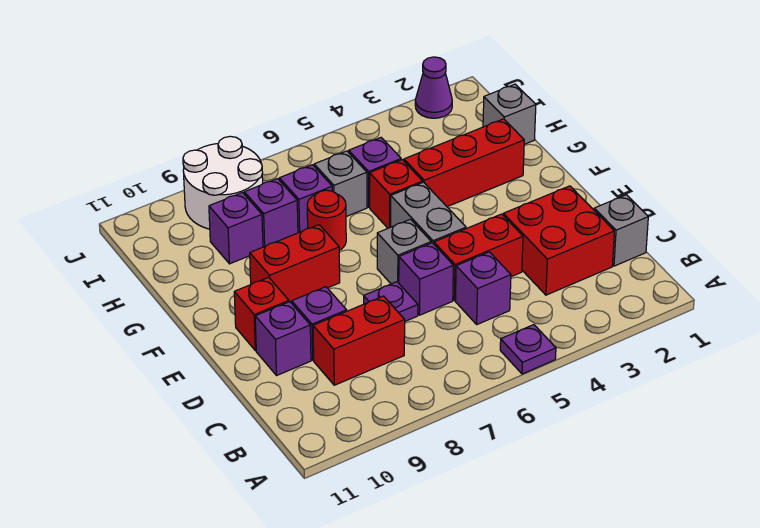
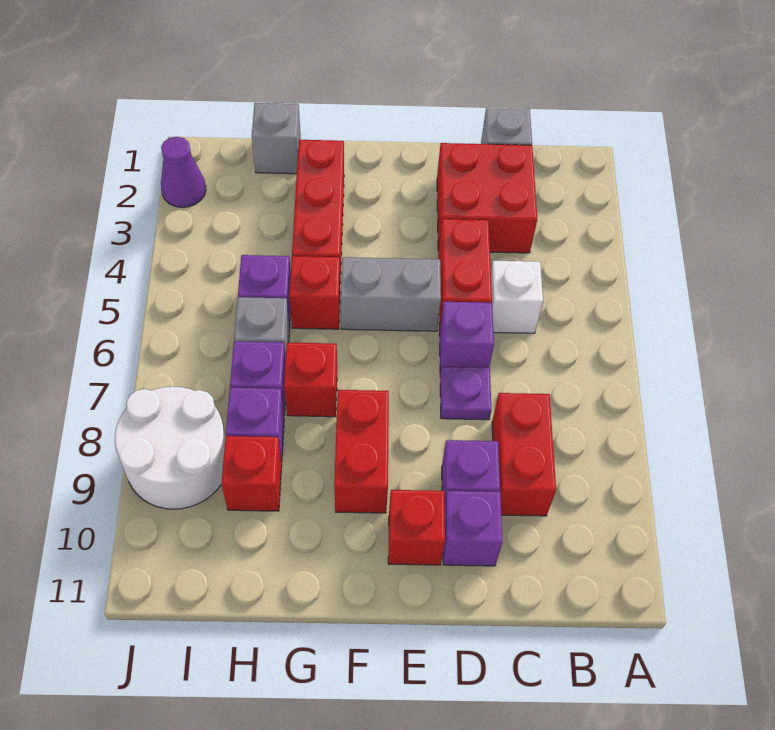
purple 1x1 plate [500,325,556,374] -> none
purple 1x1 brick [455,252,511,324] -> white 1x1 brick [491,261,543,333]
grey 1x1 brick [377,219,431,284] -> none
red 1x1 round brick [307,190,346,250] -> red 1x1 brick [284,343,337,417]
purple 1x1 brick [209,193,263,264] -> red 1x1 brick [222,436,282,511]

